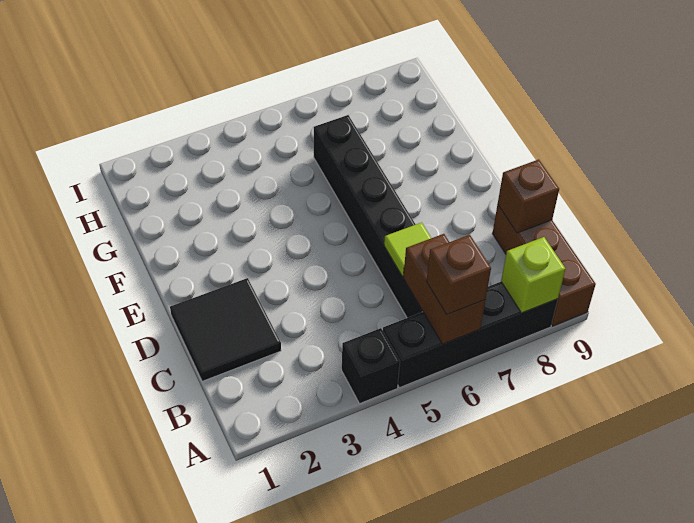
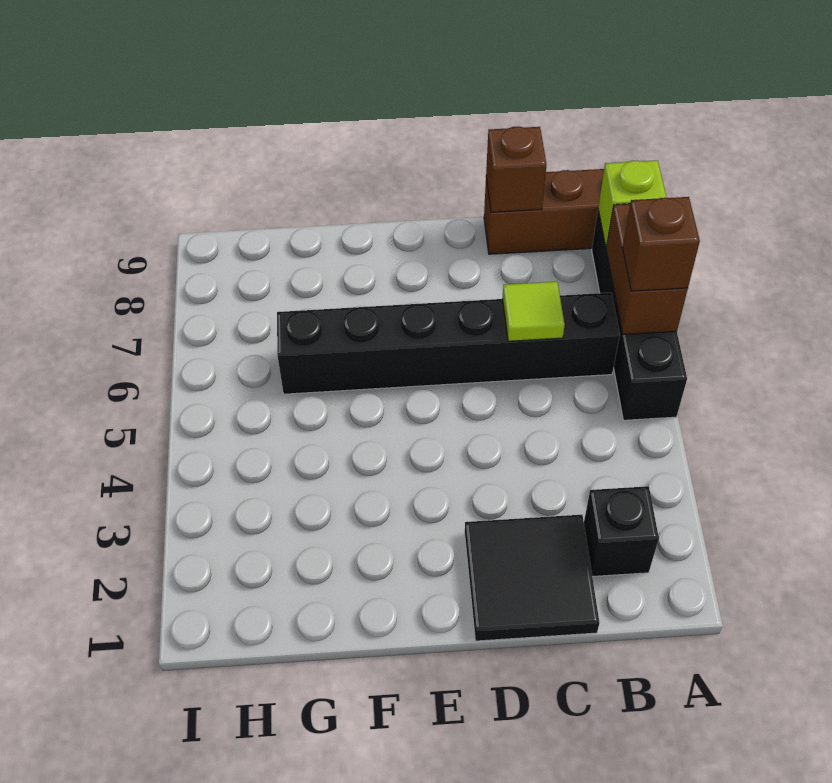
black 1x1 brick [342,328,400,404] -> black 1x1 brick moved to [584,486,659,577]
brown 1x2 brick [403,234,485,344] -> brown 1x2 brick turned to [606,204,688,335]

